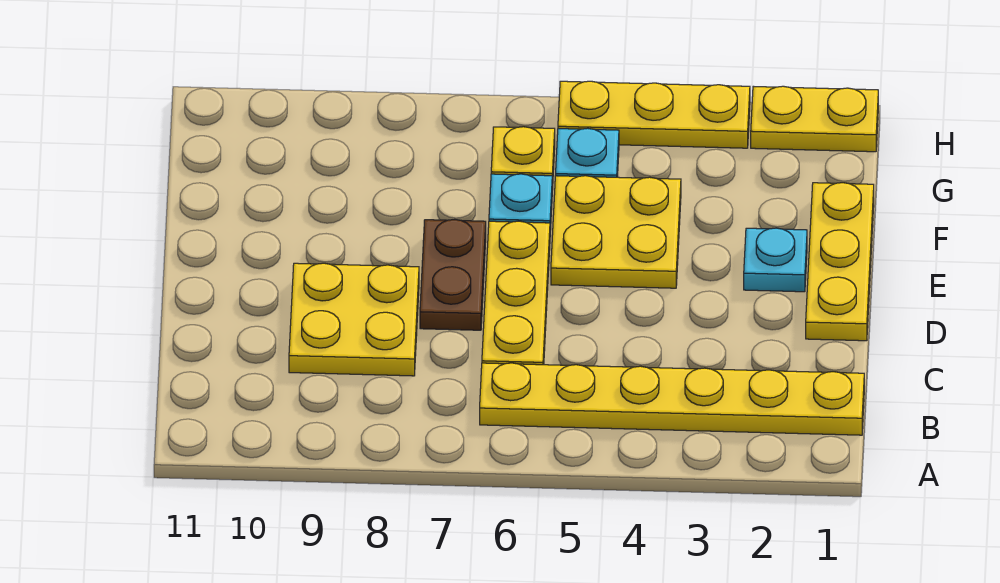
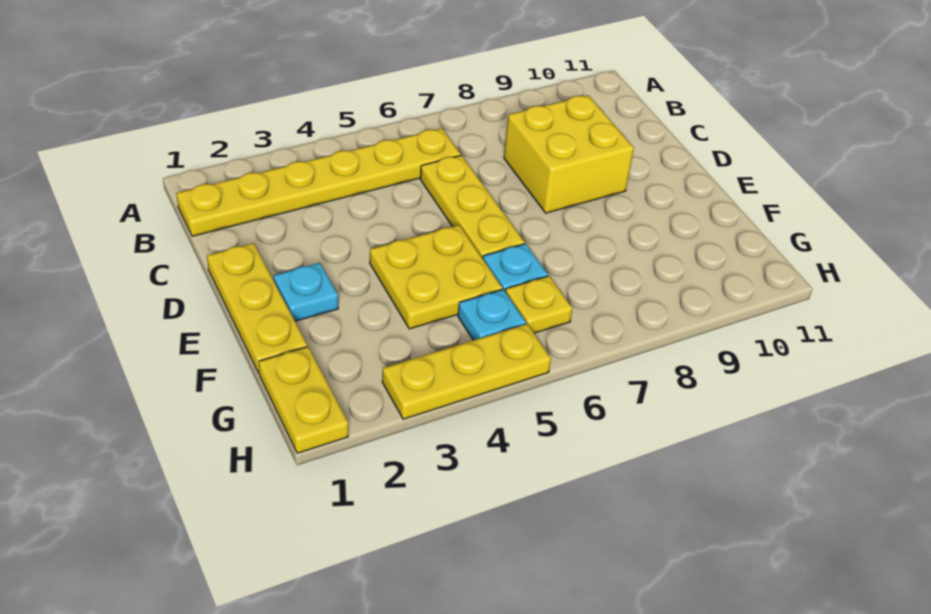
yellow 2x2 plate [289,263,419,376] -> yellow 2x2 brick [504,95,634,213]
brown 1x2 plate [420,220,486,330] -> none
yellow 1x2 plate [751,86,878,152] -> yellow 1x2 plate turned to [259,347,348,453]

